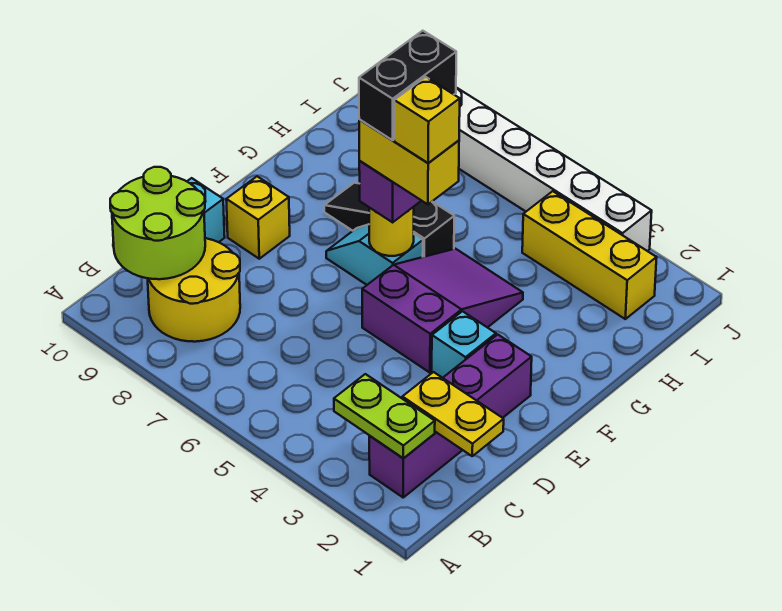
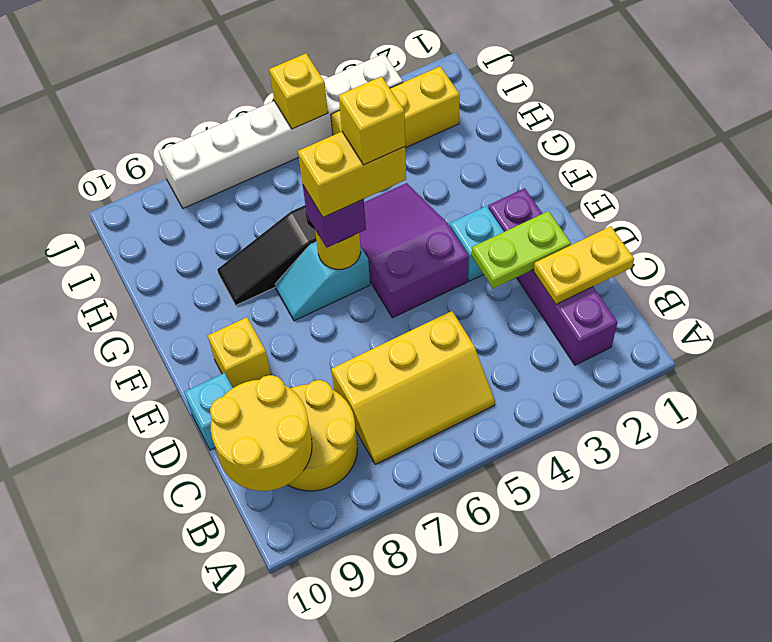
lime 1x2 plate [334,374,435,458] -> lime 1x2 plate moved to [472,211,571,288]
none -> yellow 2x3 slope [331,311,495,465]
lime 2x2 round brick [110,167,205,279] -> yellow 2x2 round brick [210,375,312,491]
black 1x2 brick [359,31,456,140] -> none
none -> yellow 1x1 brick [269,53,328,129]

